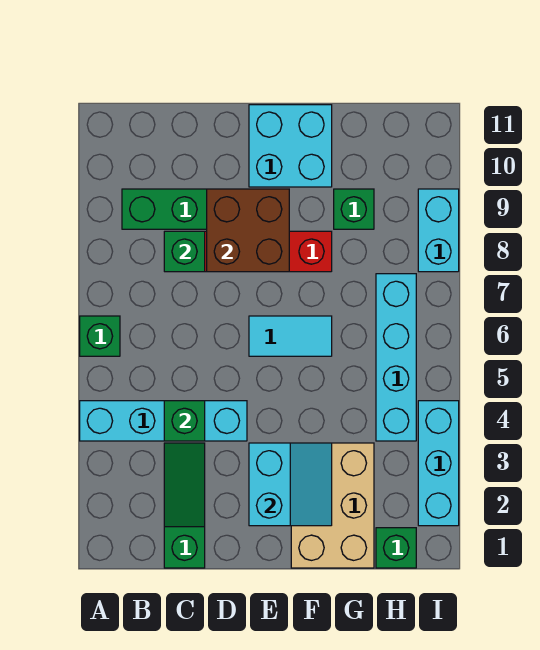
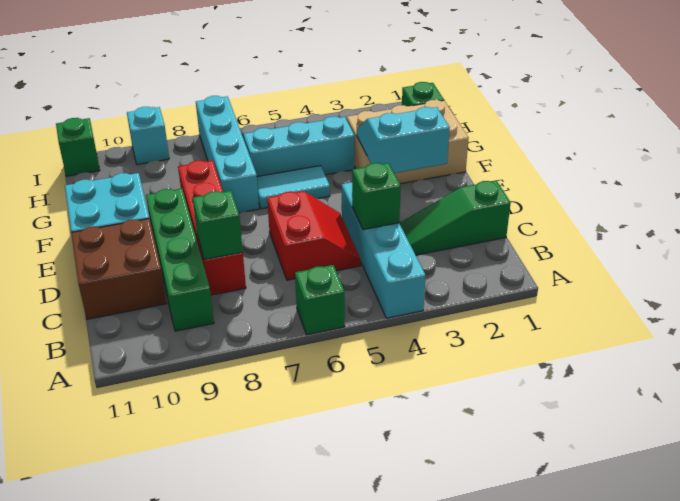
none -> red 2x2 slope [267,191,361,280]
brown 2x2 brick [207,189,289,272] -> brown 2x2 brick moved to [71,219,167,319]
cyan 1x2 tile [249,316,332,356] -> cyan 1x2 tile turned to [257,166,330,209]
green 1x1 brick [334,189,374,229] -> green 1x1 brick moved to [56,118,100,176]
cyan 1x4 brick [376,274,416,441] -> cyan 1x4 brick turned to [196,96,259,213]
cyan 1x3 brick [418,401,459,526] -> cyan 1x3 brick moved to [243,116,354,177]
cyan 1x2 brick [418,189,459,272] -> cyan 1x1 brick [127,107,169,164]

